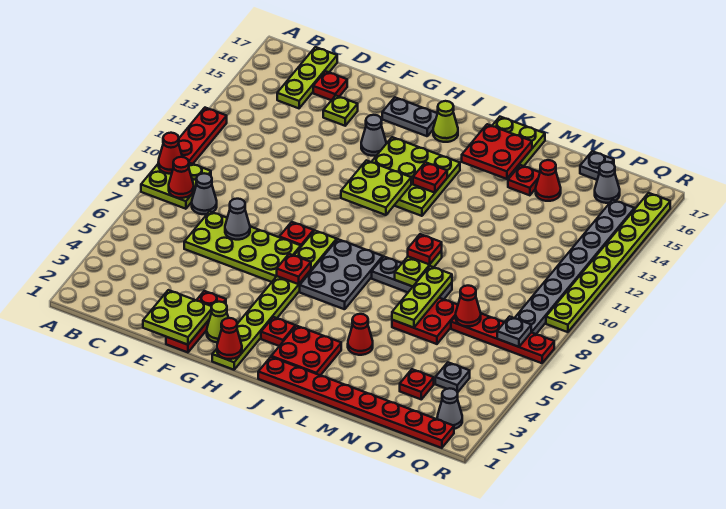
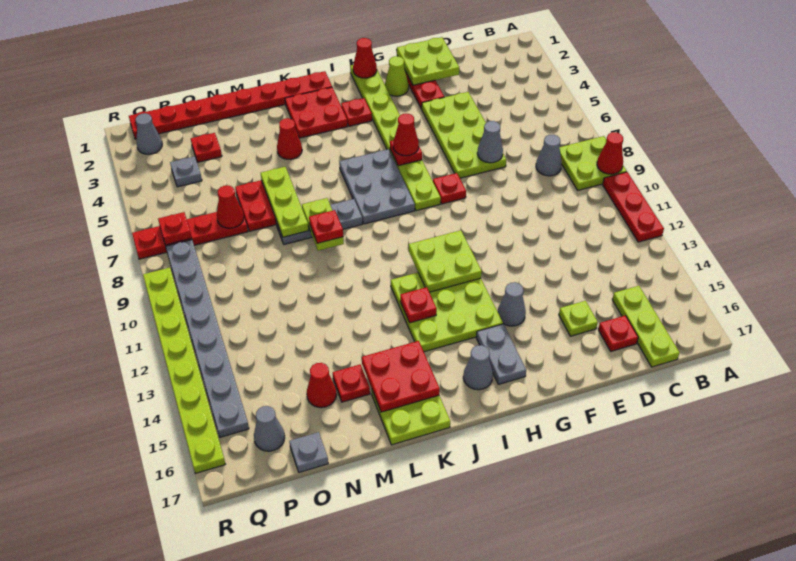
red 1x1 cone [169,157,194,198] -> red 1x1 cone moved to [393,114,419,156]
lime 2x4 plate [184,211,301,282] -> lime 2x4 plate turned to [422,92,506,178]
grey 1x2 plate [382,97,437,136] -> grey 1x2 plate turned to [476,324,526,384]
lime 1x1 cone [433,101,458,142] -> grey 1x1 cone [463,345,493,390]
grey 1x1 plate [497,316,531,347] -> red 1x1 plate [158,212,192,245]

